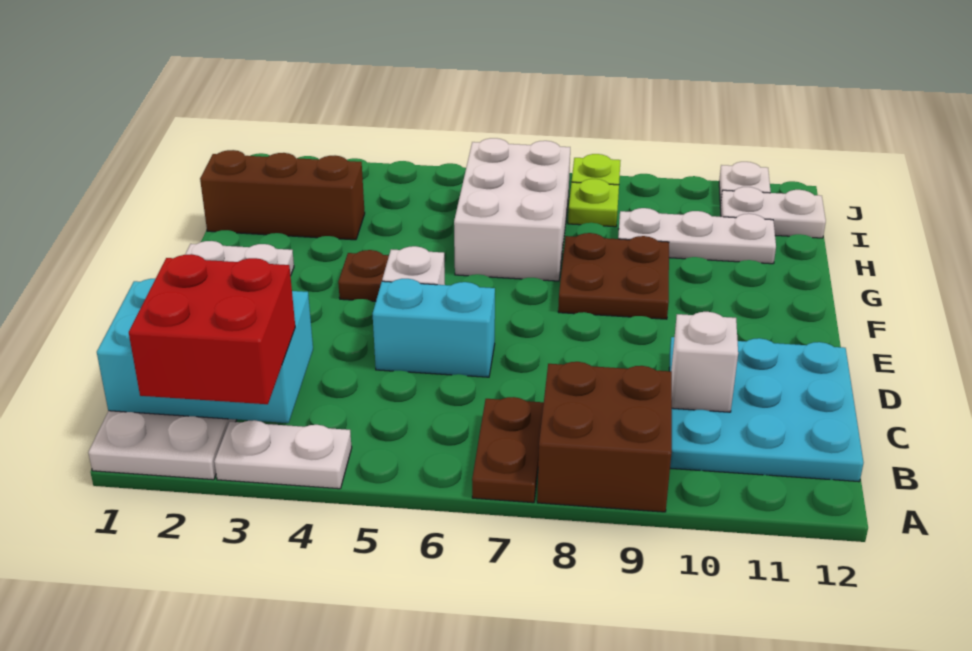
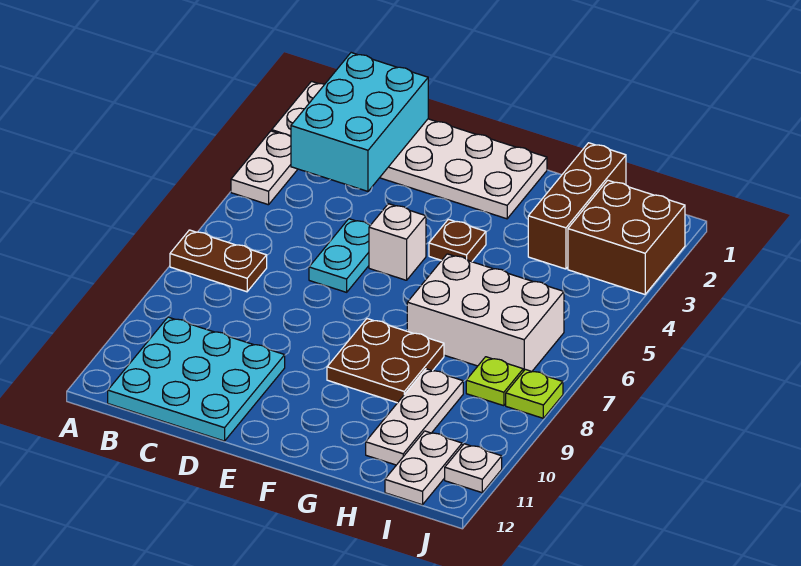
red 2x2 brick [129,254,295,404] -> none
brown 2x2 brick [537,362,672,512] -> brown 2x2 brick moved to [568,180,685,294]
white 1x1 brick [671,312,738,412] -> none
cyan 1x2 brick [373,279,495,377] -> cyan 1x2 plate [309,219,370,292]

